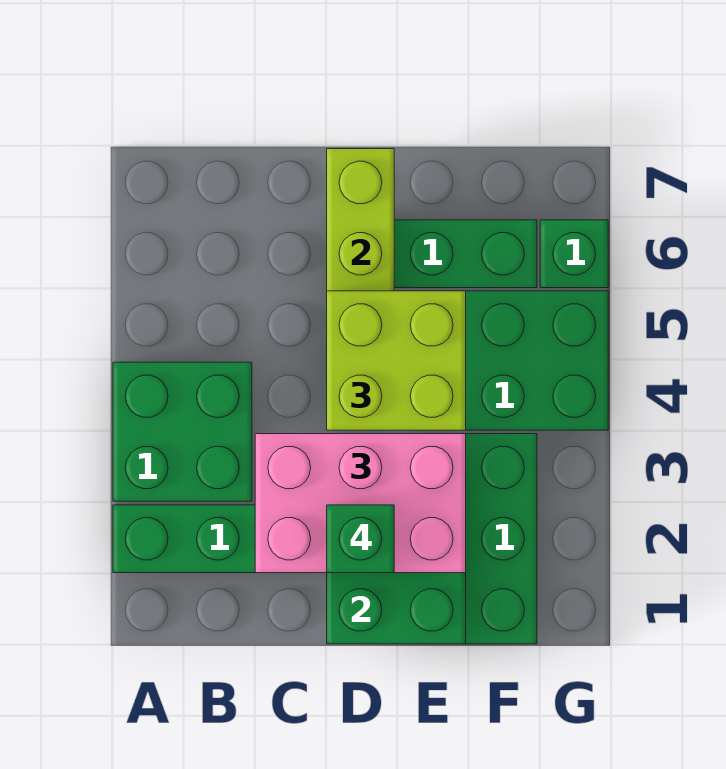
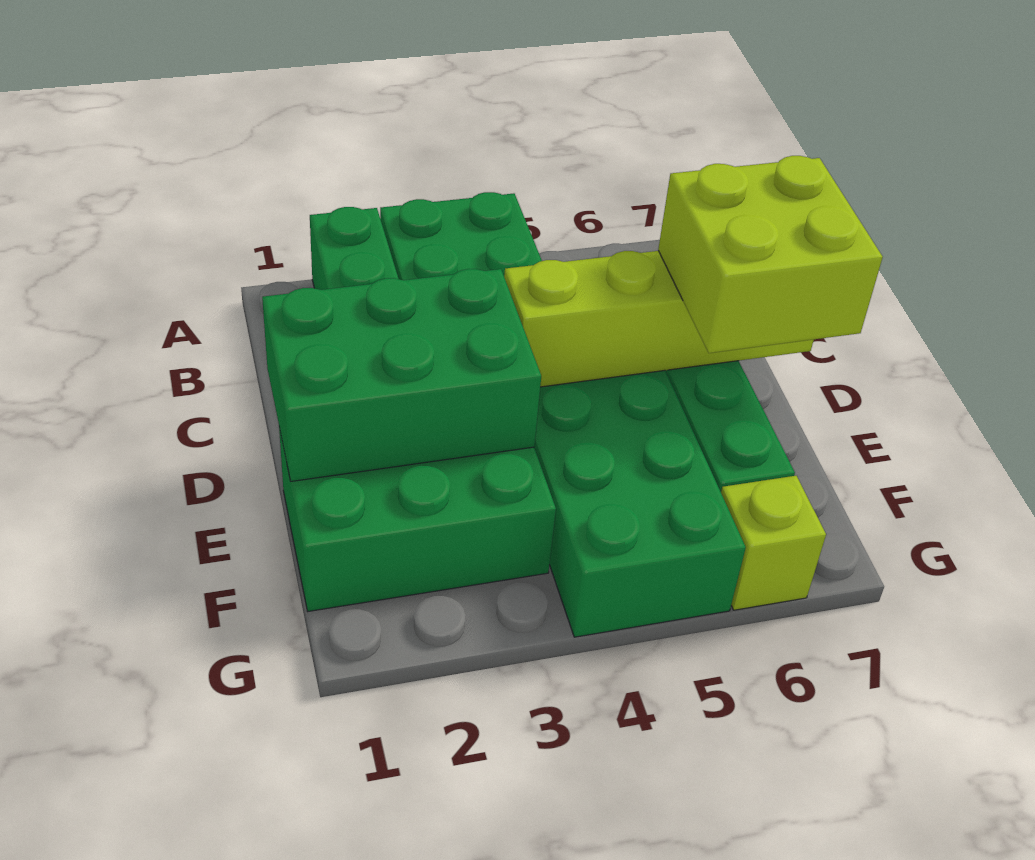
pink 2x3 brick [255,434,466,573] -> none
green 1x1 brick [327,505,394,573] -> none
lime 2x2 brick [327,291,466,430] -> lime 2x2 brick moved to [658,156,883,353]
green 1x1 brick [540,220,608,288] -> lime 1x1 brick [721,476,826,610]

